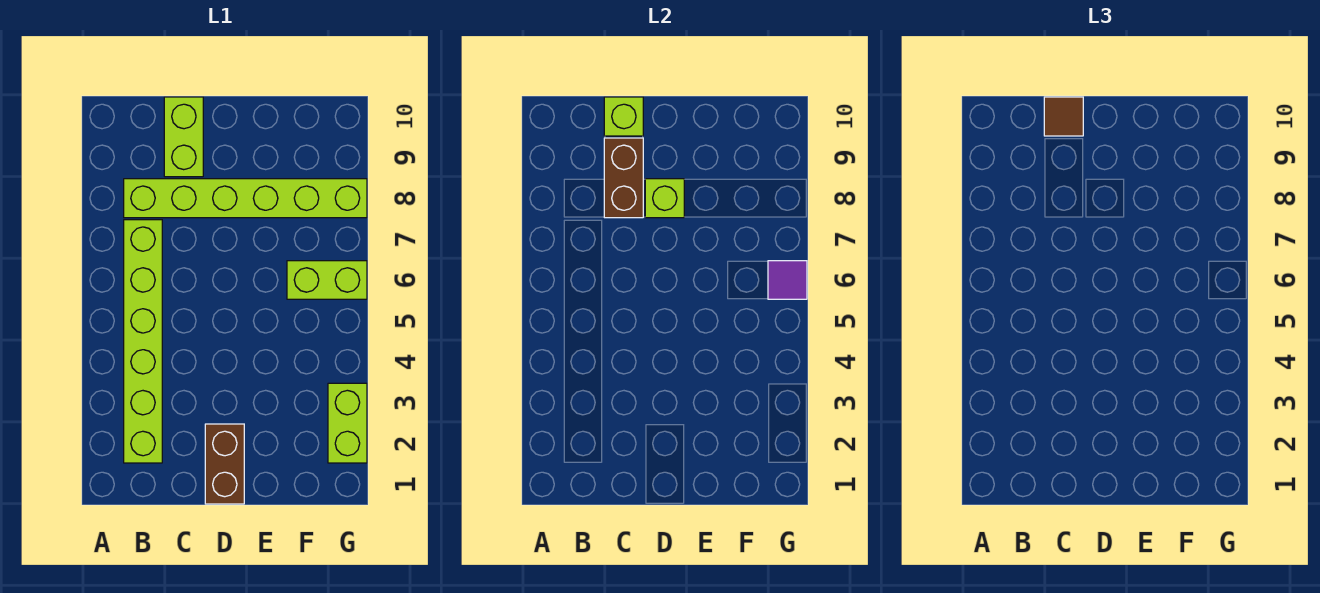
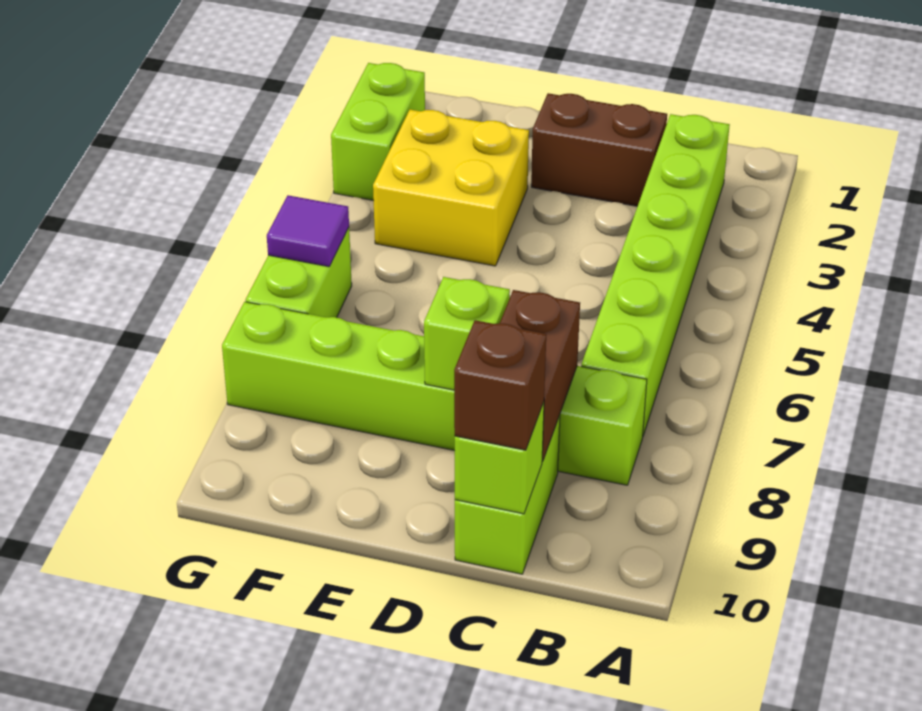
brown 1x1 tile [1044,97,1083,136] -> brown 1x1 brick [454,320,546,450]
brown 1x2 brick [205,424,244,504] -> brown 1x2 brick turned to [531,93,667,206]
none -> yellow 2x2 brick [373,110,529,266]
lime 1x2 brick [287,261,367,299] -> lime 1x2 brick turned to [246,228,352,318]

